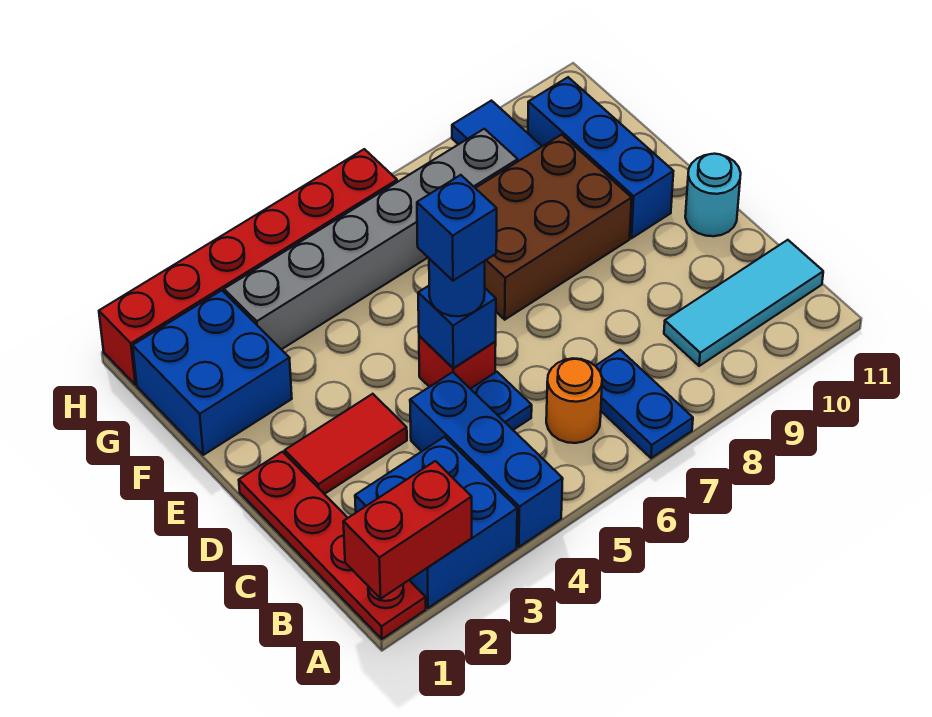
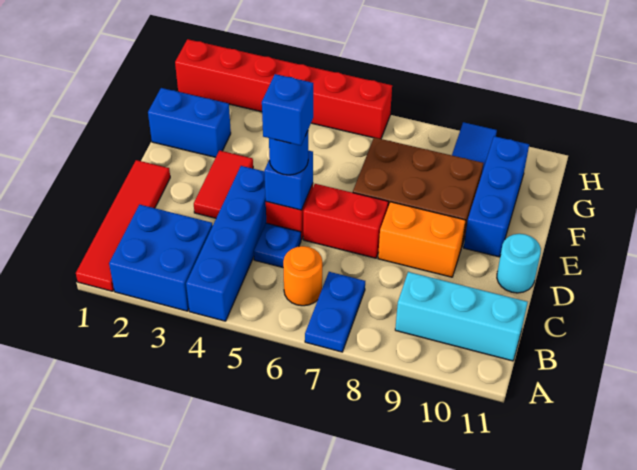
red 1x4 plate [239,452,426,639] -> red 1x4 tile [76,160,170,291]
red 1x2 brick [343,461,472,598] -> red 1x2 brick moved to [303,184,388,258]
blue 1x3 brick [410,372,563,547] -> blue 1x4 brick [186,166,266,321]
cyan 1x3 tile [664,240,823,366] -> cyan 1x3 brick [395,272,528,361]
red 1x2 tile [285,394,407,494] -> red 1x2 tile turned to [194,150,253,218]
none -> orange 1x2 brick [378,202,466,277]
blue 2x2 brick [133,290,292,455] -> blue 1x2 brick [148,88,231,157]
grey 1x6 brick [224,129,518,349] -> none

